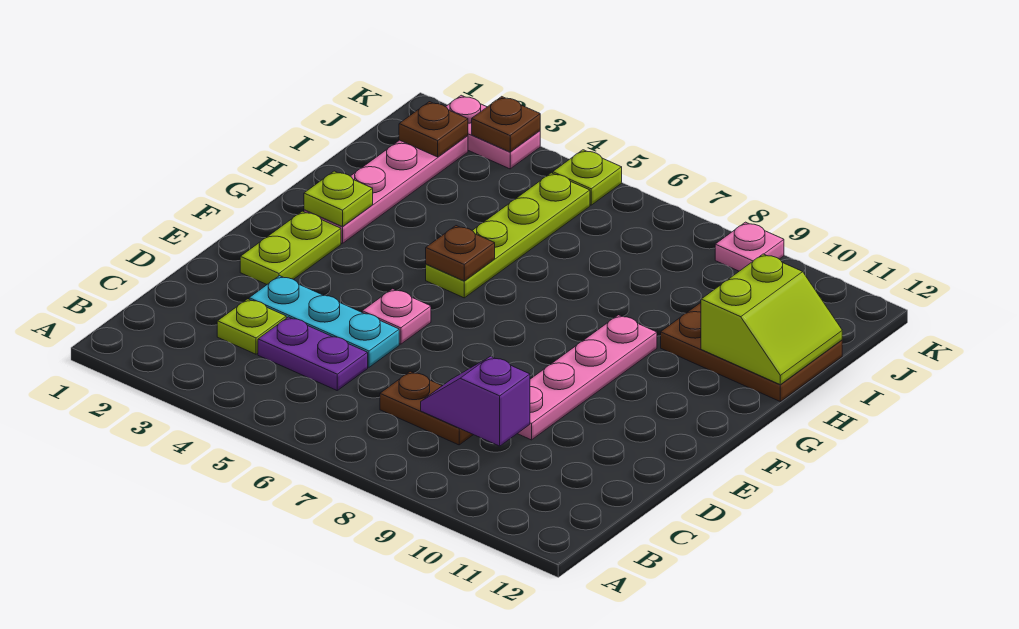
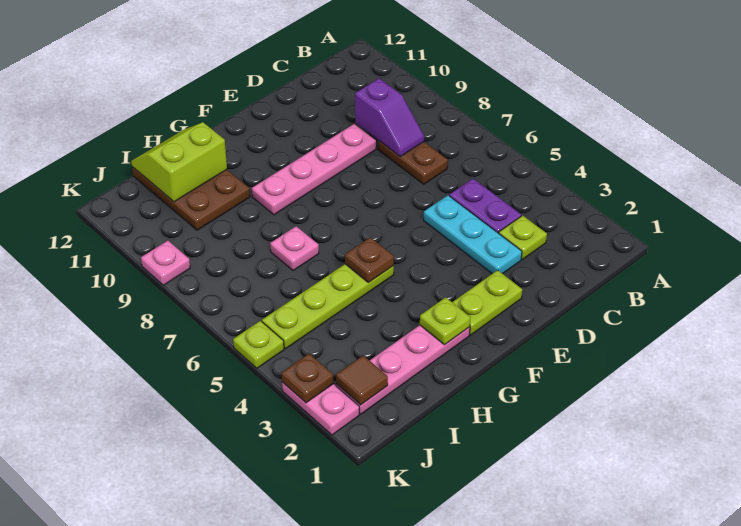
pink 1x1 plate [362,289,431,344] -> pink 1x1 plate moved to [270,226,319,271]
brown 1x1 plate [399,102,468,157] -> brown 1x1 tile [336,356,388,405]

